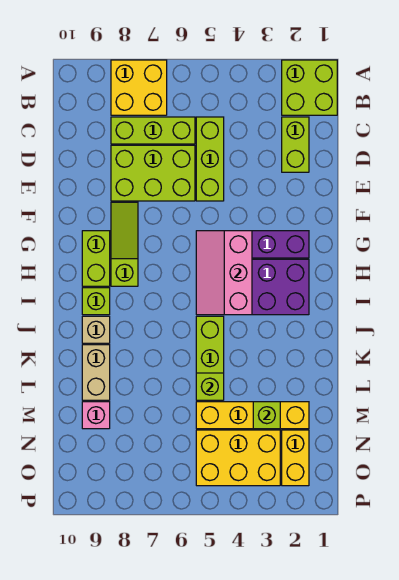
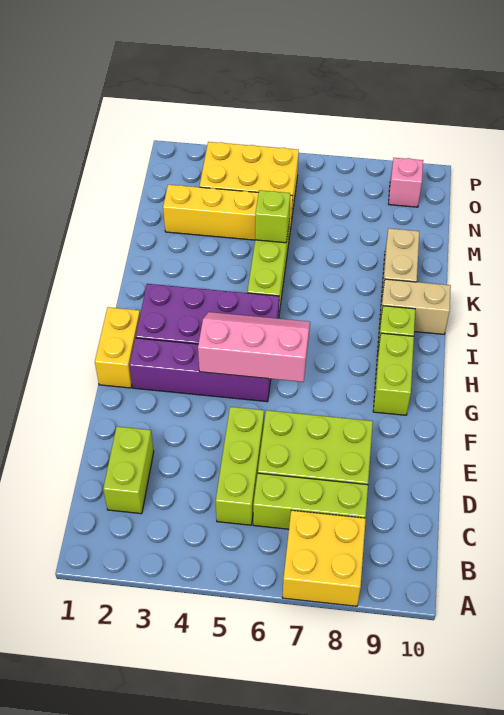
lime 2x2 brick [282,60,337,115] -> none
lime 1x3 slope [111,202,138,286] -> none
pink 2x3 slope [196,231,252,315] -> pink 2x3 slope turned to [198,312,310,382]
tan 1x1 brick [82,316,110,343] -> tan 1x2 brick [380,279,451,334]
lime 1x1 brick [253,402,280,429] -> none
pink 1x1 brick [82,402,110,429] -> pink 1x1 brick moved to [389,158,423,207]
yellow 1x2 brick [282,430,309,486] -> yellow 1x2 brick moved to [95,307,140,388]

